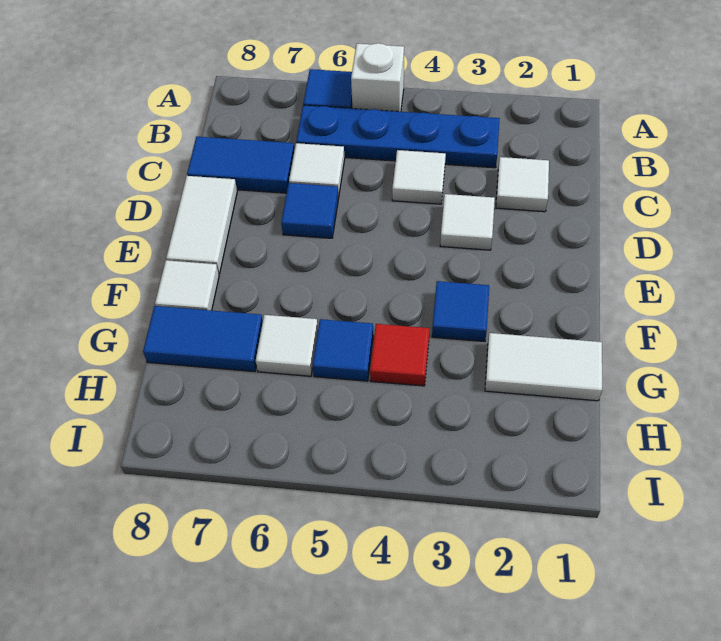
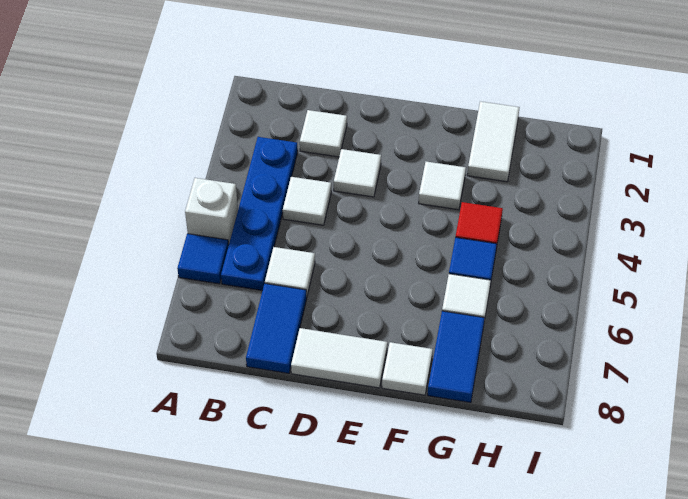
blue 1x1 tile [281,183,339,238] -> none
blue 1x1 tile [432,281,489,342] -> white 1x1 tile [419,162,466,210]

